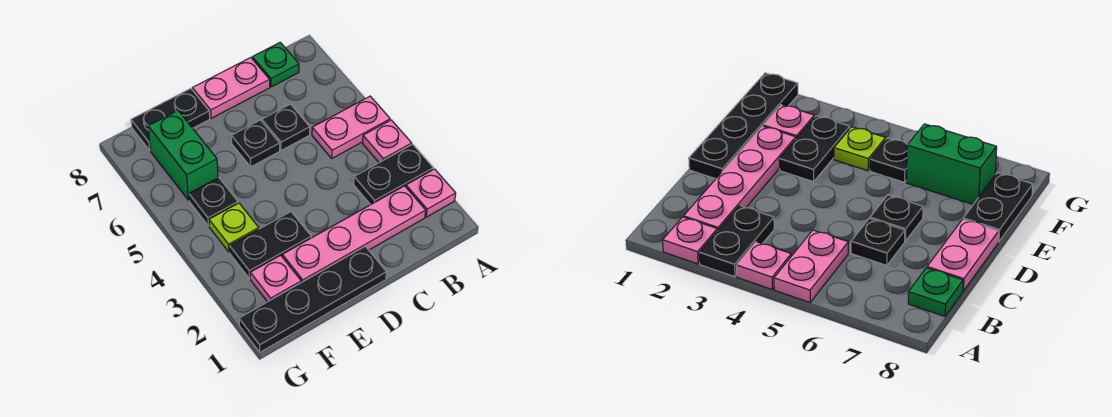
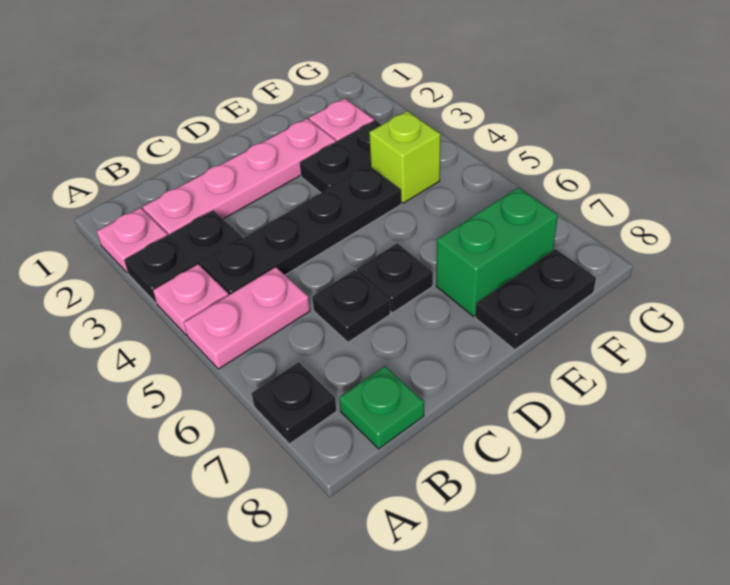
pink 1x2 plate [192,58,270,118] -> none
black 1x4 plate [239,246,386,352] -> black 1x4 plate moved to [201,166,401,295]
lime 1x1 plate [209,203,259,252] -> lime 1x1 brick [369,111,440,203]
black 1x1 plate [189,178,238,226] -> black 1x1 plate moved to [252,362,336,444]
green 1x2 brick [148,111,218,200] -> green 1x2 brick turned to [436,188,558,316]

